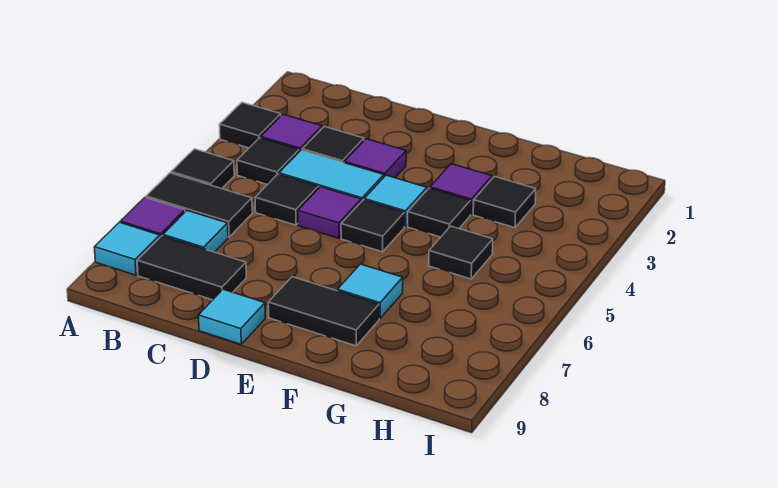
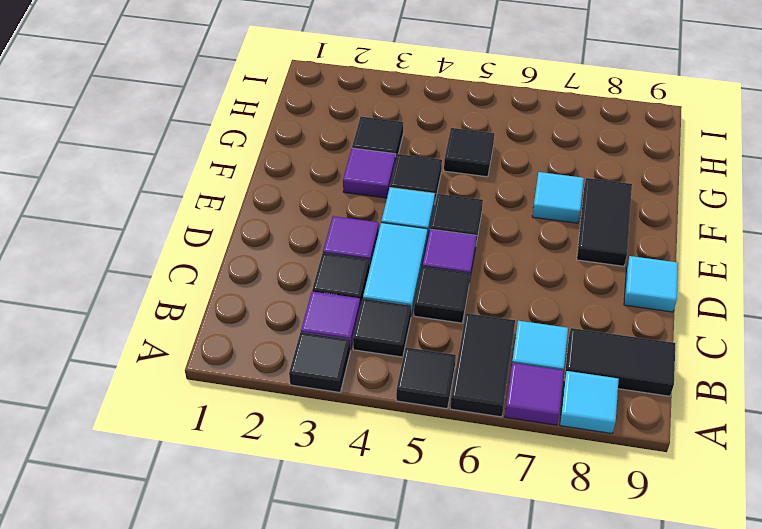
black 1x2 tile [137,236,246,300] -> black 1x2 tile turned to [565,328,675,396]

